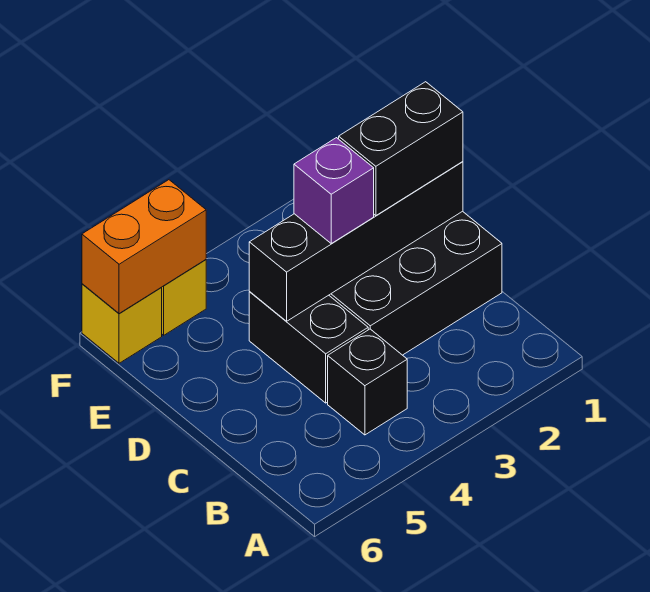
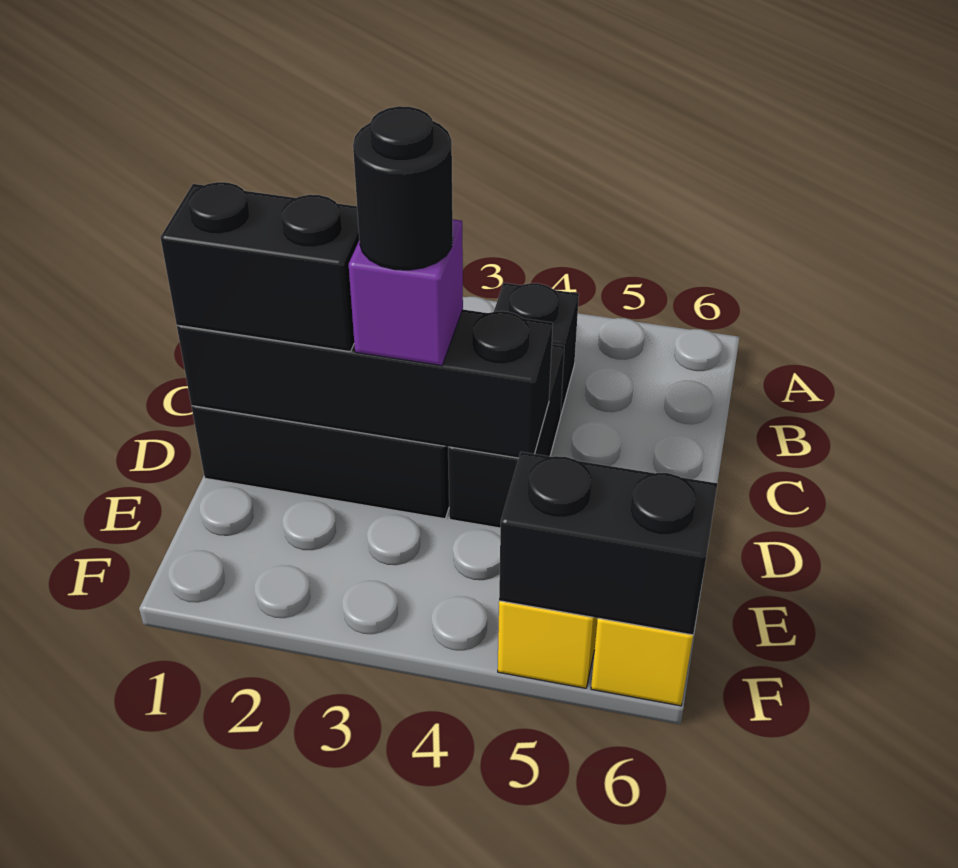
none -> black 1x1 round brick [353,106,453,270]
orange 1x2 brick [82,180,206,314] -> black 1x2 brick [499,452,718,635]

